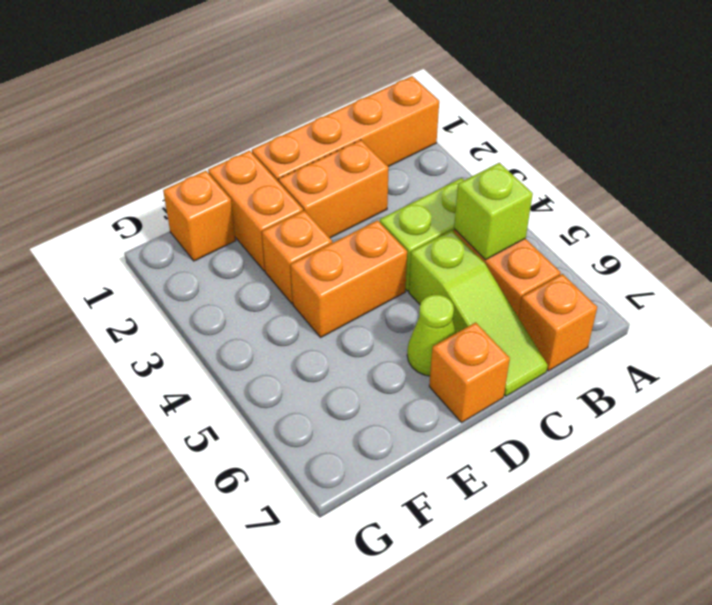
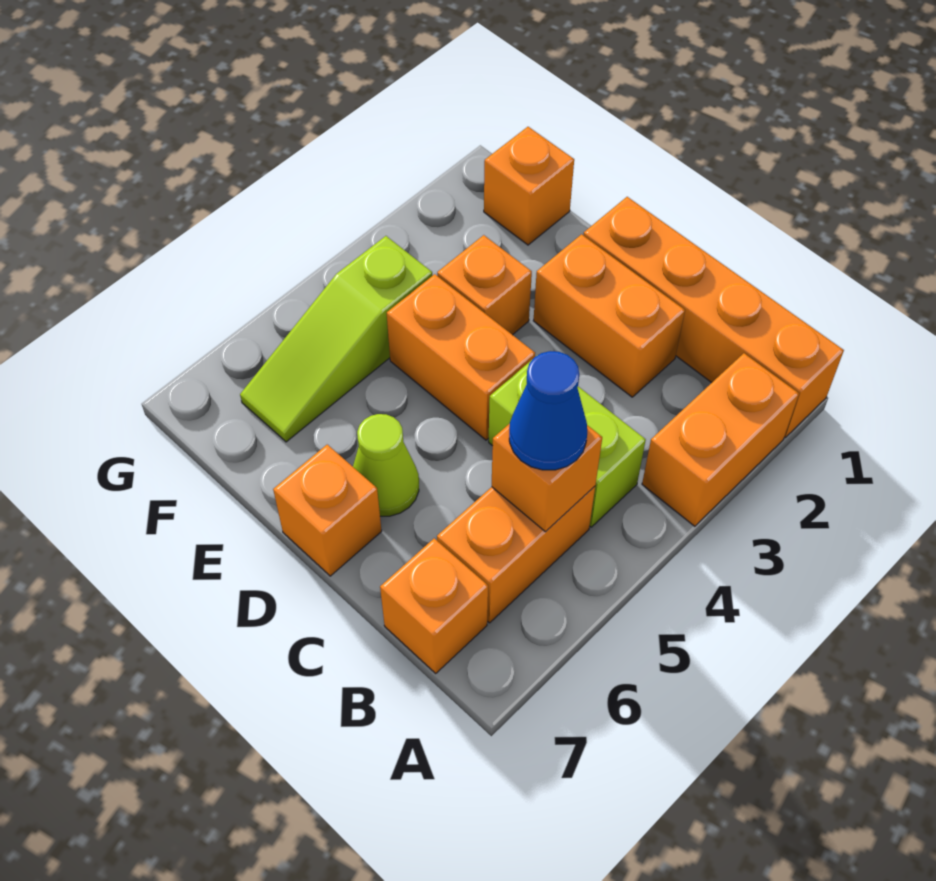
lime 1x1 brick [454,163,533,260] -> orange 1x1 brick [492,424,602,532]
none -> blue 1x1 cone [509,351,587,470]
lime 1x3 slope [409,230,548,396] -> lime 1x3 slope moved to [240,236,433,442]
orange 1x2 brick [208,151,303,271] -> orange 1x2 brick moved to [642,353,799,526]

